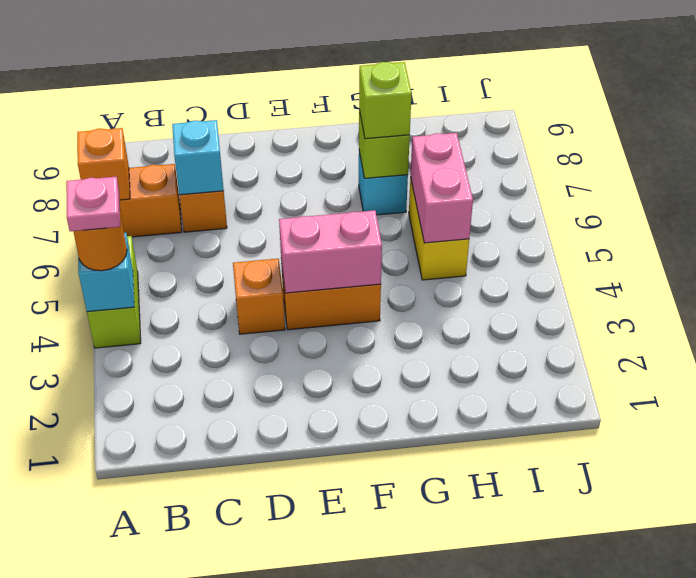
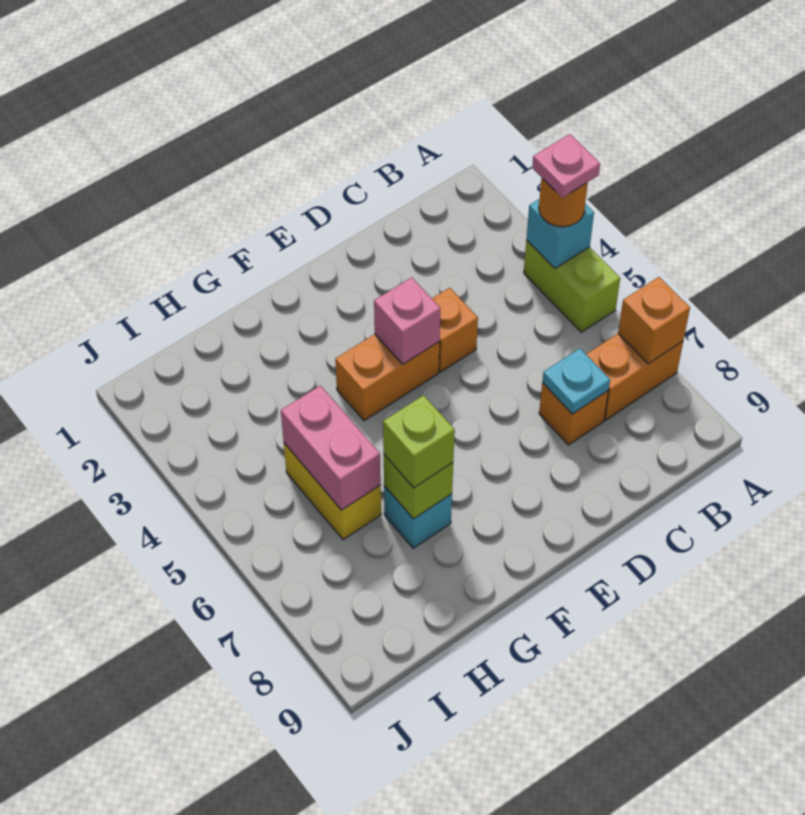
cyan 1x1 brick [172,120,224,195] -> cyan 1x1 plate [542,348,610,414]
pink 1x2 brick [279,210,382,293] -> pink 1x1 brick [374,277,441,364]

